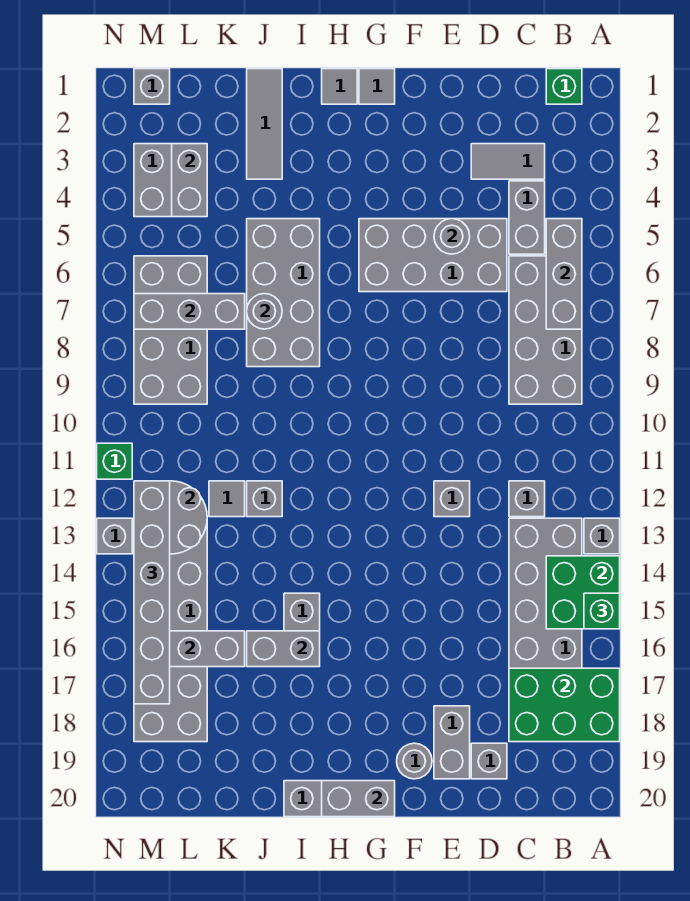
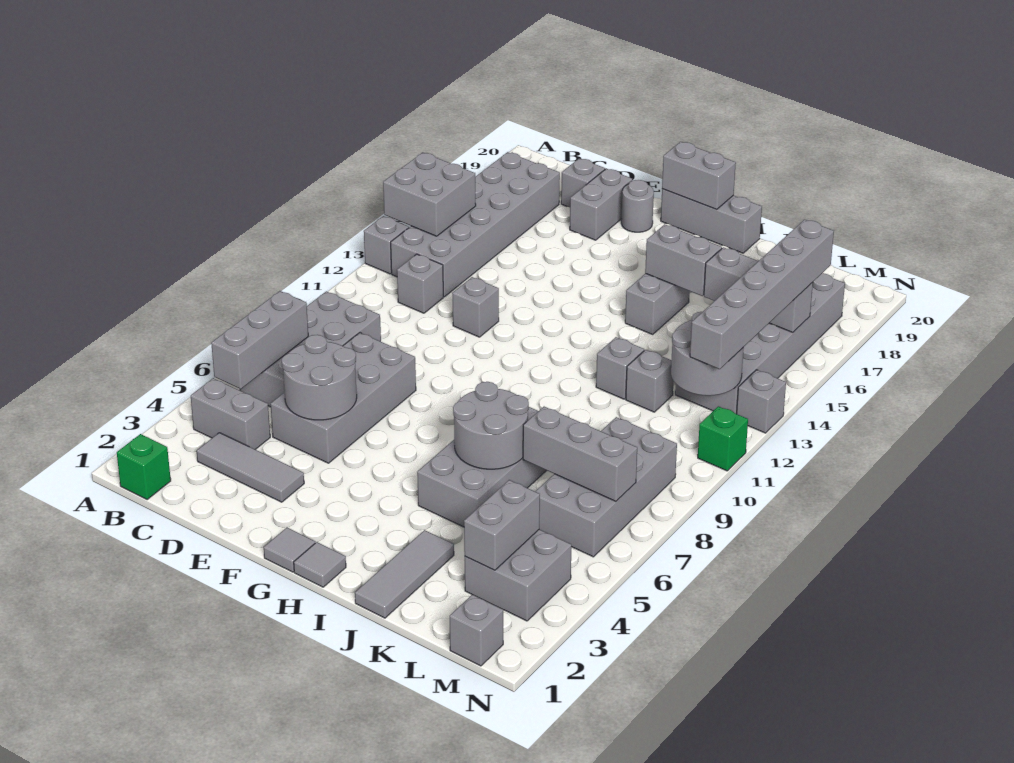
green 2x2 brick [546,556,620,629] -> grey 2x2 brick [383,152,476,236]
green 1x1 brick [584,593,620,629] -> none
green 2x3 brick [509,668,620,742] -> none
grey 1x2 tile [471,144,545,179] -> grey 1x3 tile [197,433,304,502]
grey 1x2 brick [509,181,545,254] -> grey 1x2 brick turned to [191,378,270,450]
grey 2x4 brick [359,219,507,292] -> grey 2x4 brick turned to [271,333,416,463]
grey 1x1 round brick [434,219,470,254] -> grey 2x2 round brick [282,335,357,420]
grey 1x1 round brick [247,294,282,329] -> grey 2x2 round brick [453,382,529,469]
grey 1x1 tile [209,481,245,517] -> grey 1x1 brick [626,350,674,412]

